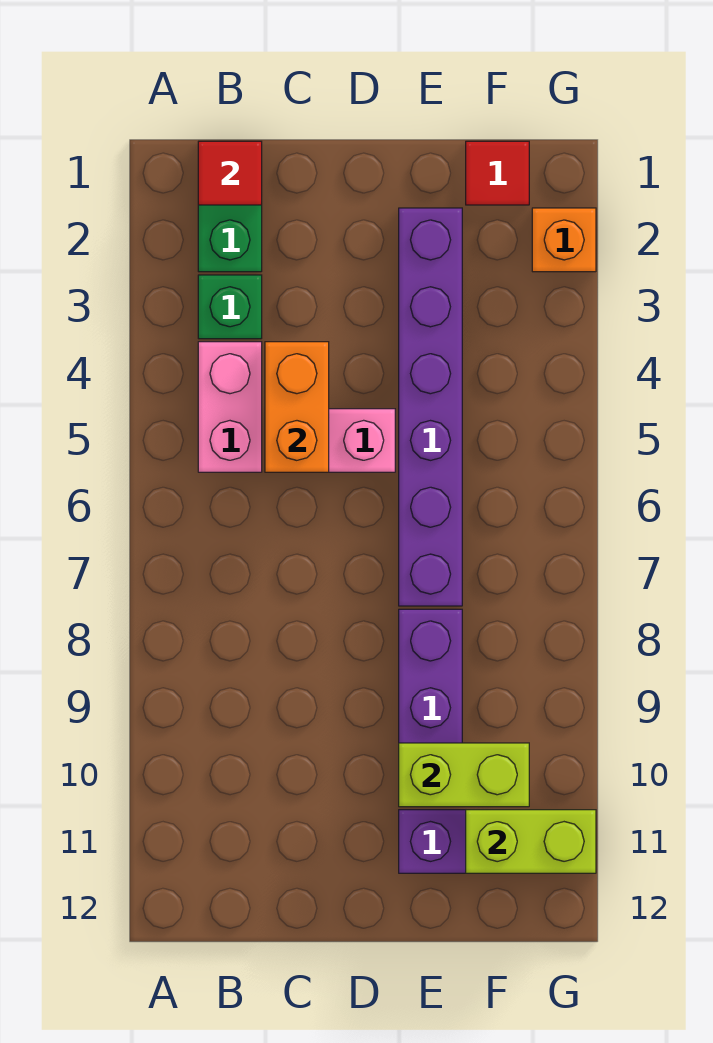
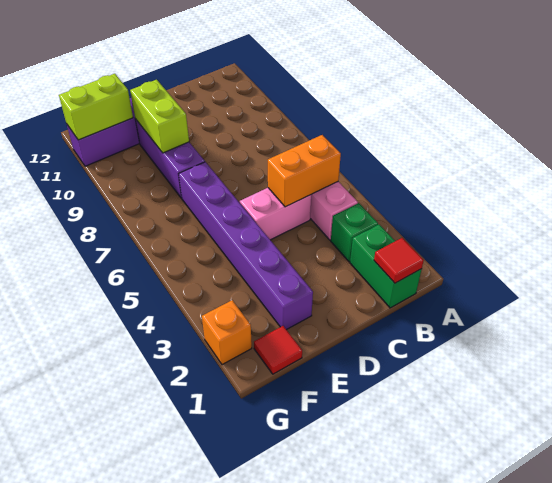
orange 1x2 brick [265,342,329,472] -> orange 1x2 brick turned to [268,135,341,207]
lime 1x2 brick [399,743,529,807] -> lime 1x2 brick turned to [130,80,189,153]

